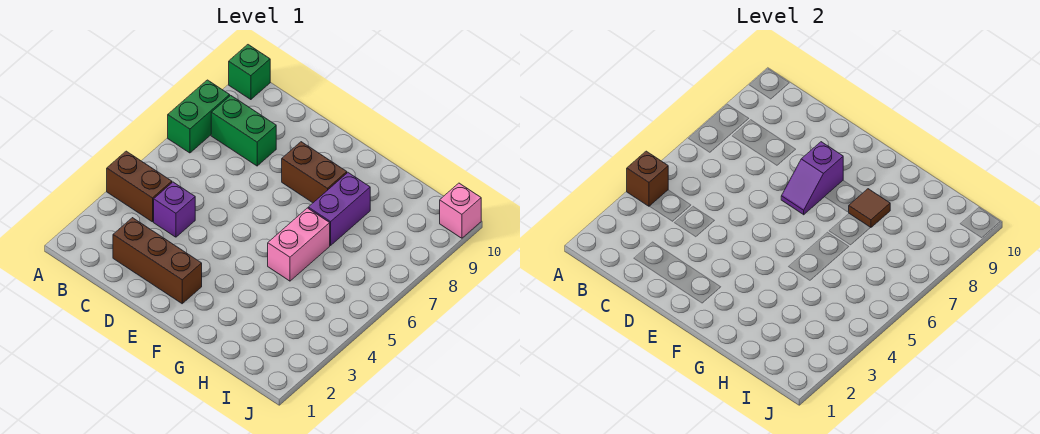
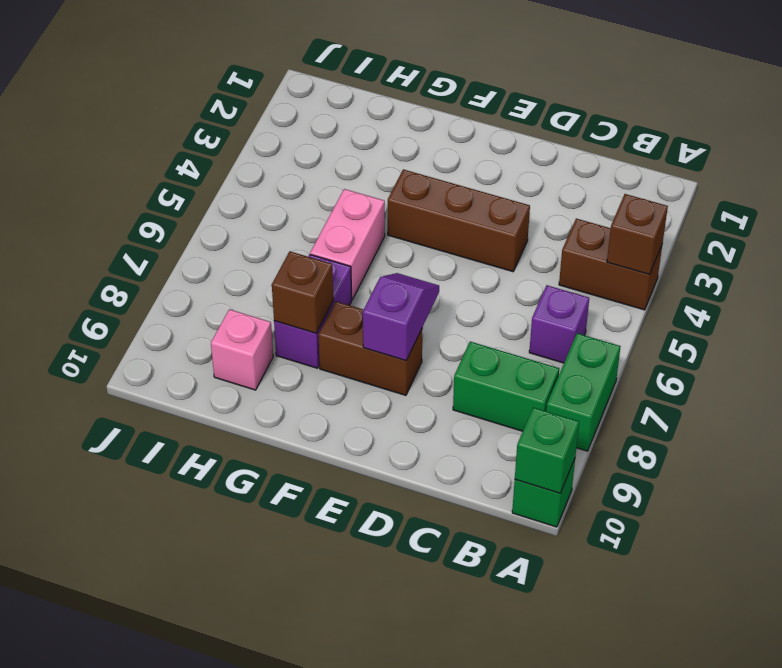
none -> green 1x1 brick [515,408,579,493]
brown 1x3 brick [113,218,202,304] -> brown 1x3 brick moved to [388,169,530,272]
purple 1x1 brick [154,182,195,237] -> purple 1x1 brick moved to [529,285,589,363]
brown 1x1 tile [849,189,890,228] -> brown 1x1 brick [272,251,333,333]
pink 1x1 brick [440,183,481,238] -> pink 1x1 brick moved to [211,309,273,390]

